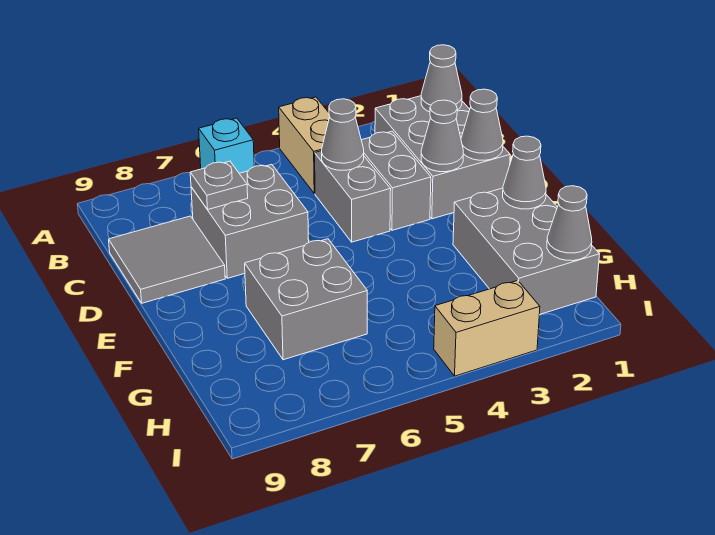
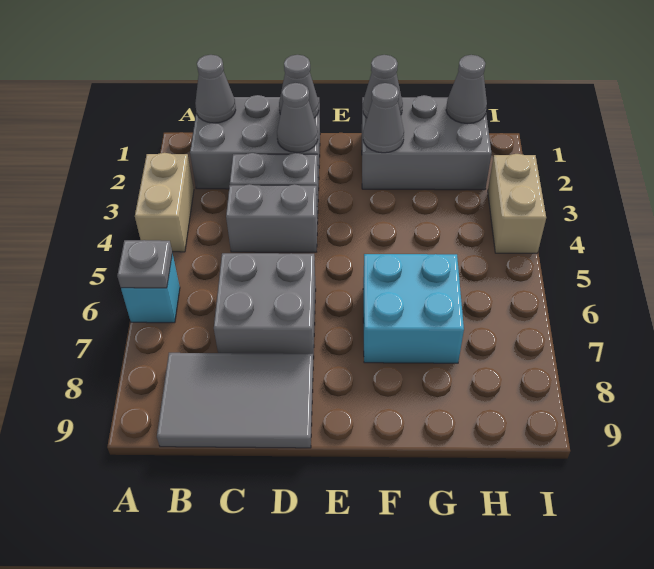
tan 1x2 brick [279,97,330,194] -> tan 1x2 brick turned to [135,153,194,252]
grey 1x1 cone [322,99,364,170] -> grey 1x1 cone moved to [363,83,404,153]
grey 1x1 plate [190,161,248,210] -> grey 1x1 plate moved to [117,240,172,288]
grey 2x2 tile [109,216,225,303] -> grey 2x3 tile [157,353,313,448]
grey 2x2 brick [245,239,367,360] -> cyan 2x2 brick [363,254,464,363]

